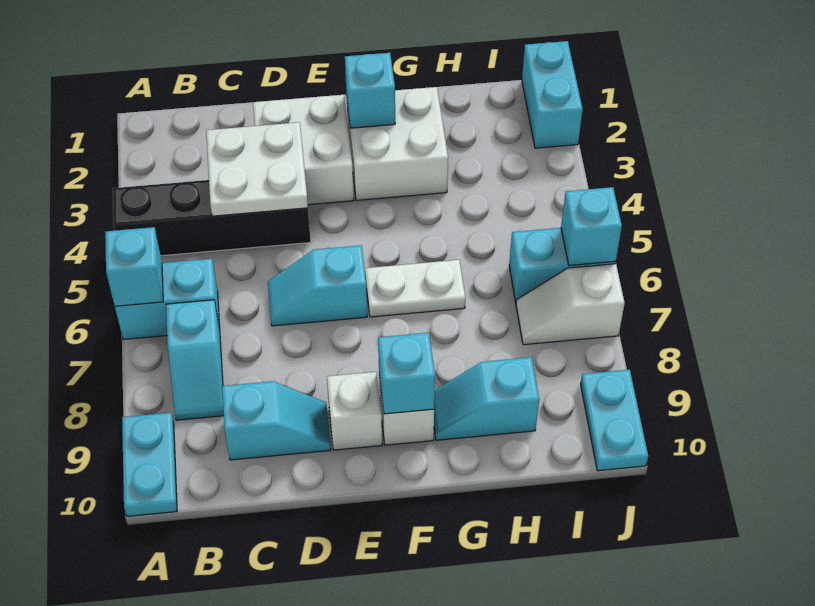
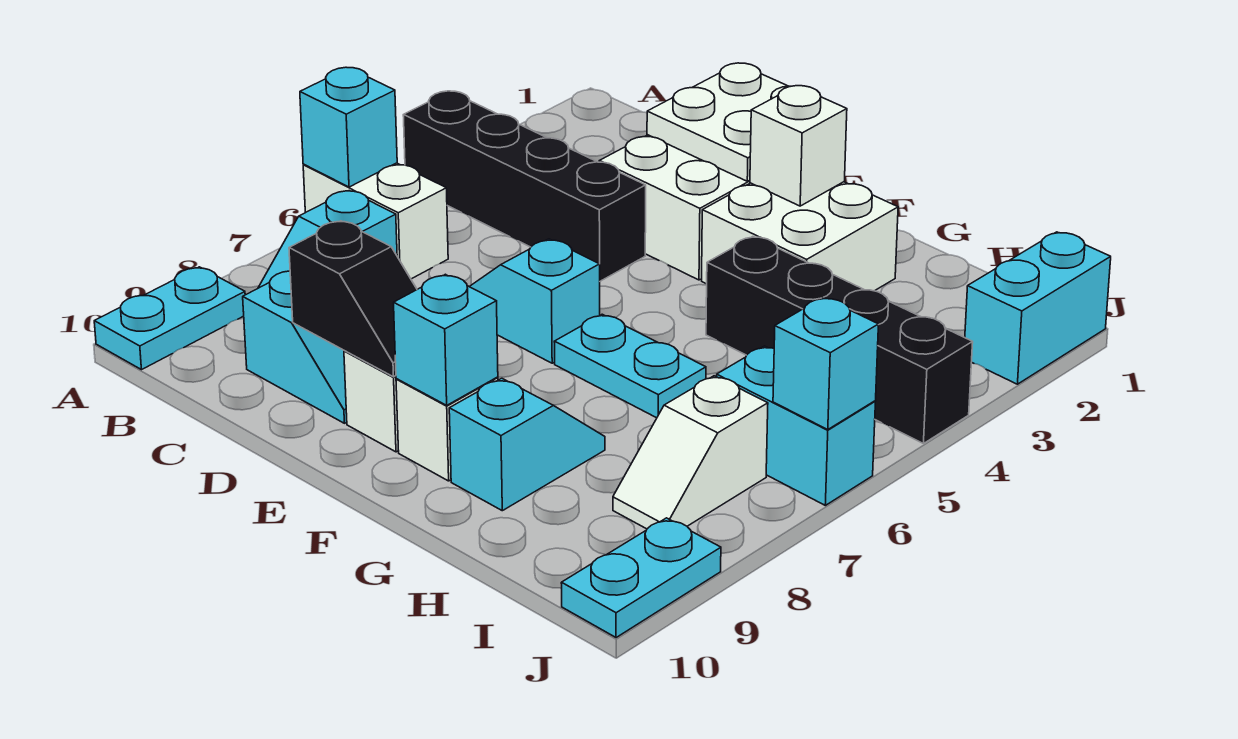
cyan 1x2 brick [115,259,220,340] -> white 1x2 brick [303,163,448,279]
white 2x2 plate [206,122,308,216] -> white 2x2 plate moved to [647,63,790,181]
none -> black 1x2 slope [289,221,417,377]
cyan 1x1 brick [345,53,395,128] -> white 1x1 brick [750,86,847,206]
white 1x2 plate [365,260,465,317] -> cyan 1x2 plate [554,314,706,418]
none -> black 1x4 brick [706,237,973,444]
cyan 1x2 slope [434,357,539,440] -> cyan 1x2 slope turned to [449,378,605,511]
white 1x2 slope [516,264,625,345] -> white 1x2 slope turned to [613,376,768,529]

